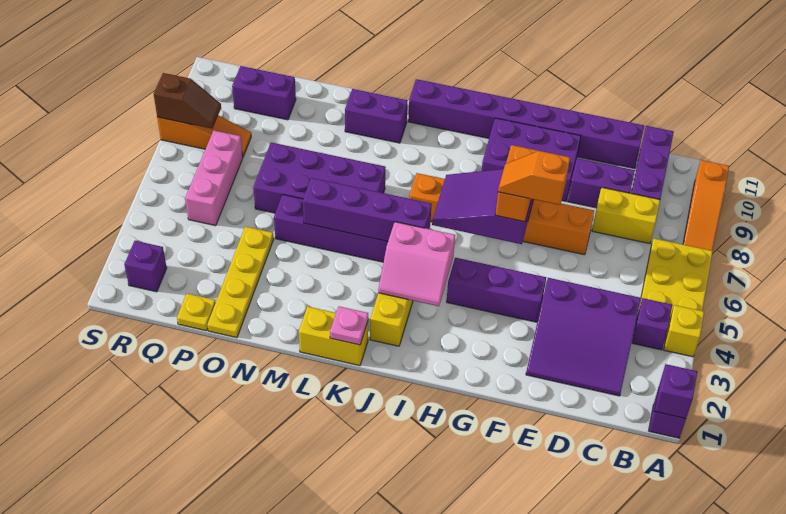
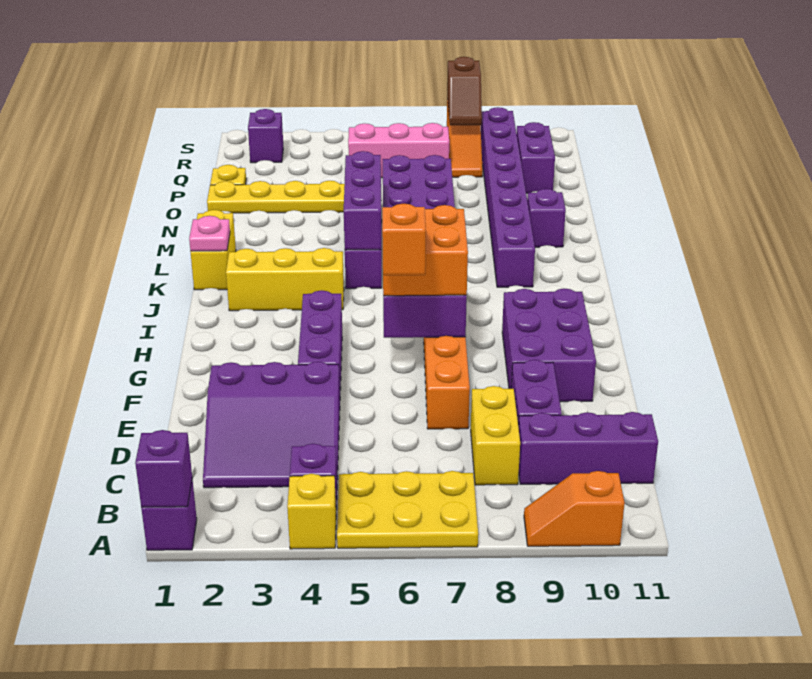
orange 1x3 slope [683,160,729,251] -> orange 1x2 slope [524,471,625,546]
purple 3x3 slope [526,278,641,396] -> purple 3x3 slope turned to [203,362,340,488]
purple 1x8 brick [408,79,644,169] -> purple 1x8 brick moved to [481,107,535,287]
orange 1x2 brick [495,145,538,222] -> orange 2x2 brick [383,205,468,296]
pink 2x2 slope [378,222,455,306] -> none
purple 1x4 brick [303,178,432,241] -> purple 1x3 brick [344,151,381,250]
purple 1x2 brick [345,89,408,143] -> purple 1x1 brick [527,189,566,247]

